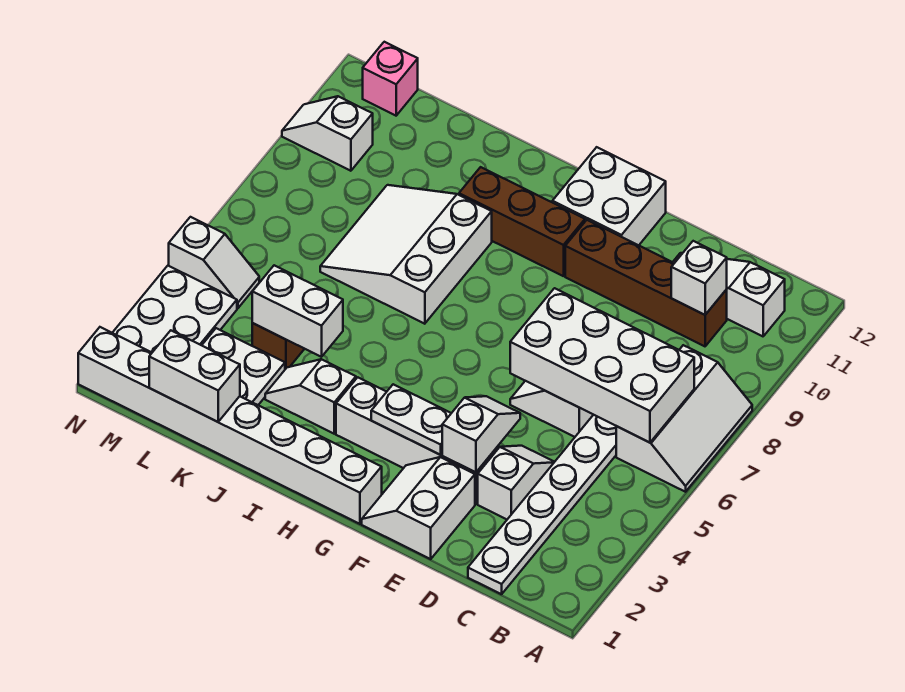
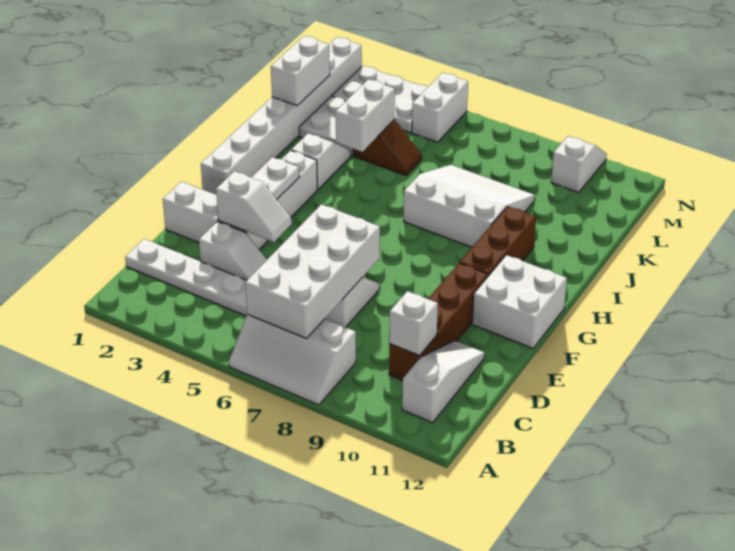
white 1x2 slope [169,217,259,308] -> white 1x2 brick [412,73,468,142]
pink 1x1 brick [363,42,418,116] -> none

